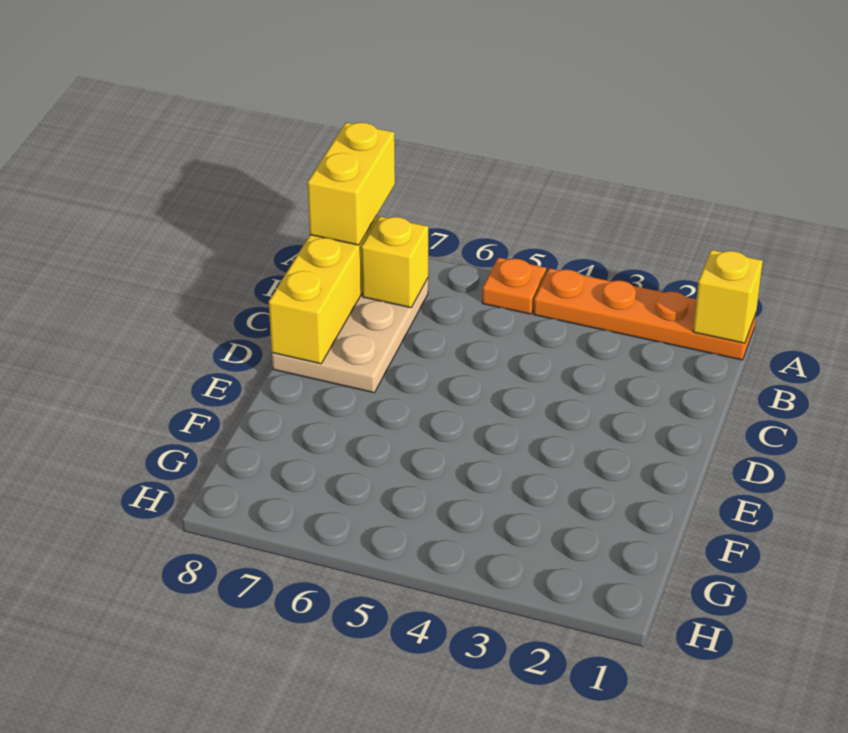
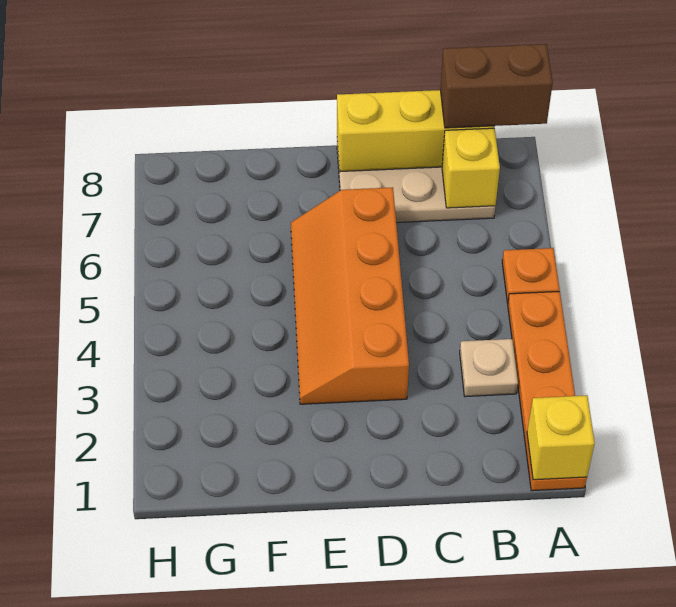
yellow 1x2 brick [308,122,395,245] -> brown 1x2 brick [440,44,553,128]
none -> tan 1x1 plate [460,339,518,397]
none -> orange 2x4 slope [291,187,409,404]

